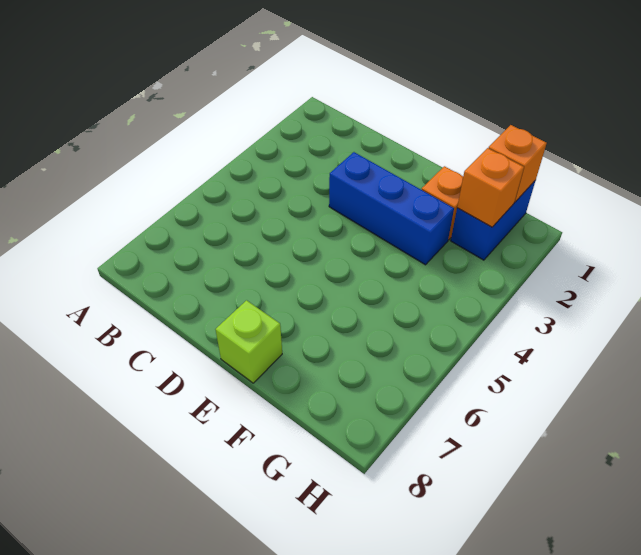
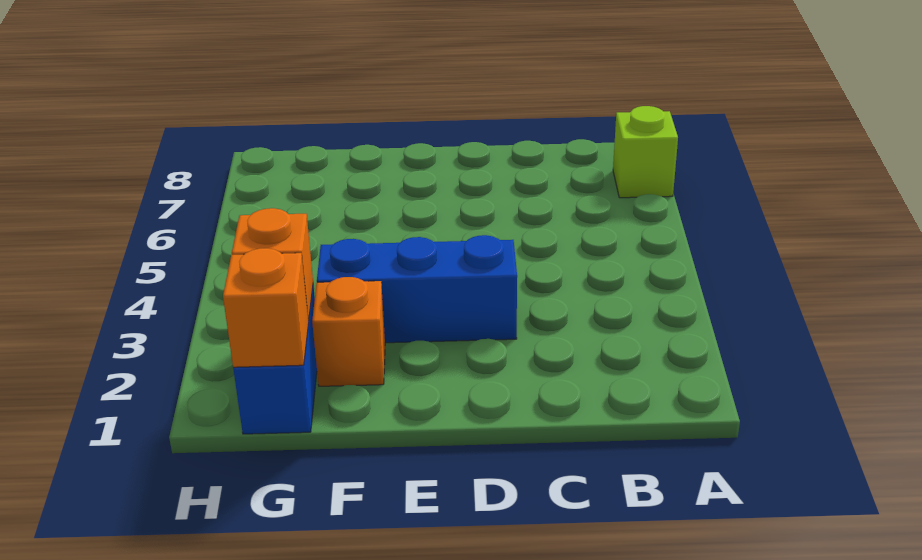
lime 1x1 brick [215,300,282,383] -> lime 1x1 brick moved to [613,106,678,198]

